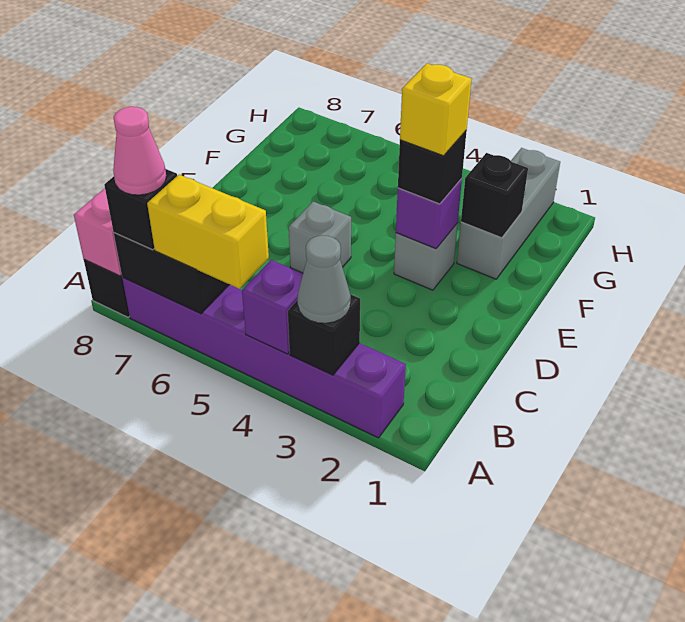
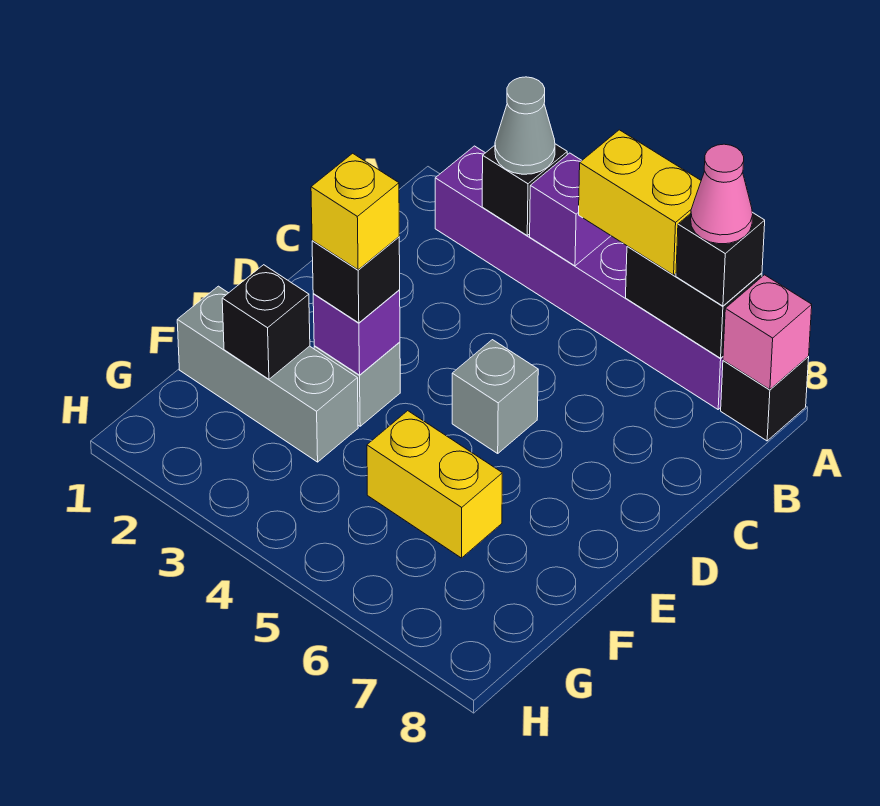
grey 1x3 brick [457,148,560,279] -> grey 1x3 brick turned to [177,286,358,462]
none -> yellow 1x2 brick [367,411,502,558]

